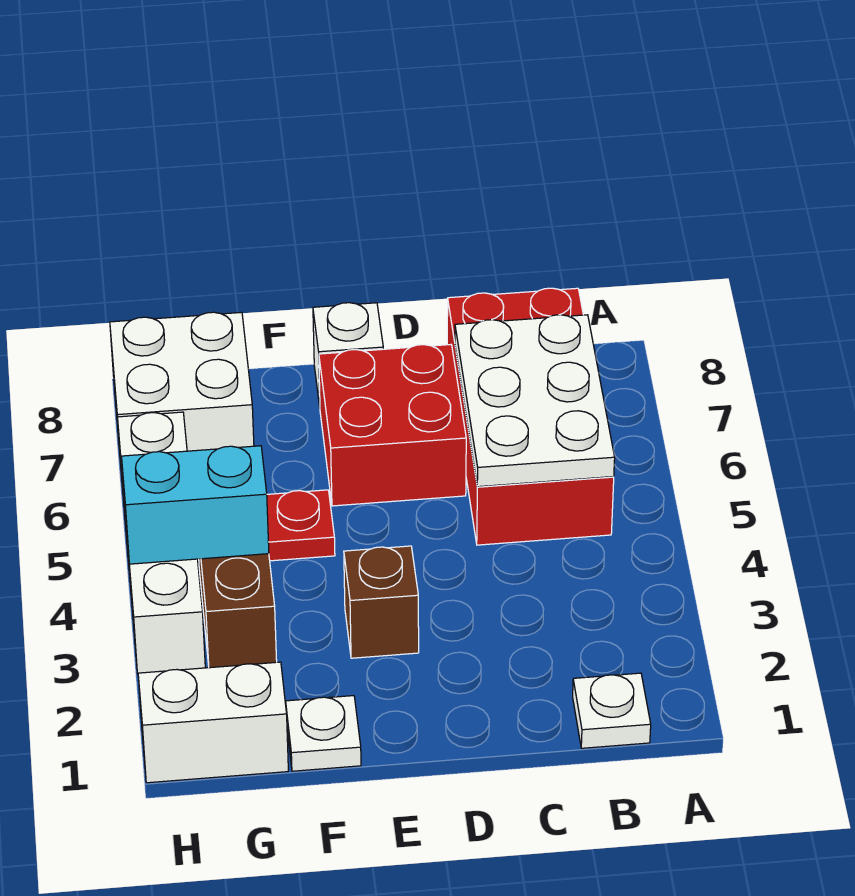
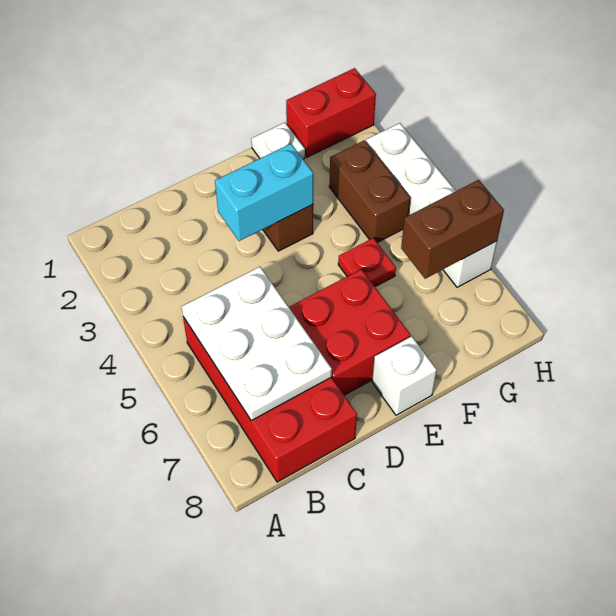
white 1x1 plate [573,673,651,748] -> none
white 1x2 brick [138,662,288,783] -> red 1x2 brick [286,68,376,157]
cyan 1x2 brick [122,446,269,564] -> cyan 1x2 brick moved to [215,144,313,241]
none -> brown 1x2 brick [401,180,504,279]
white 2x2 brick [110,312,254,463] -> none

